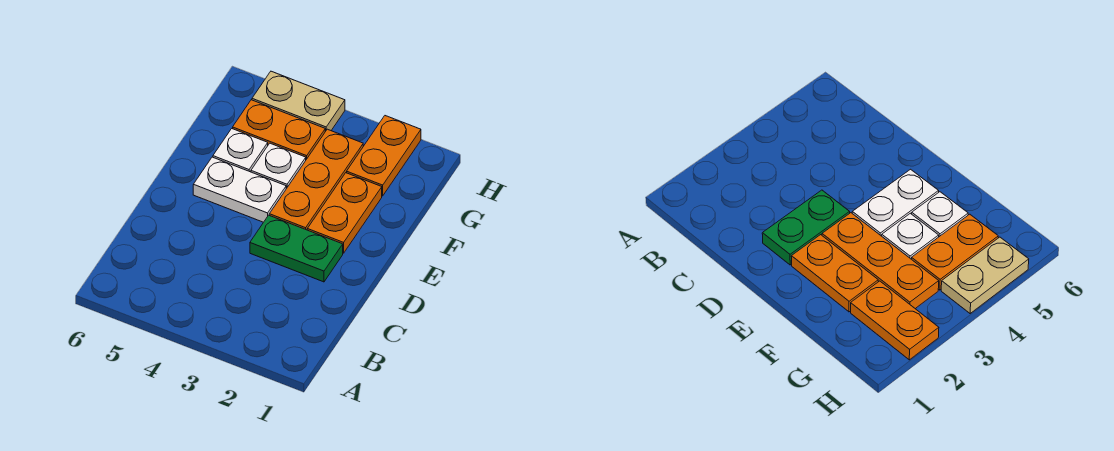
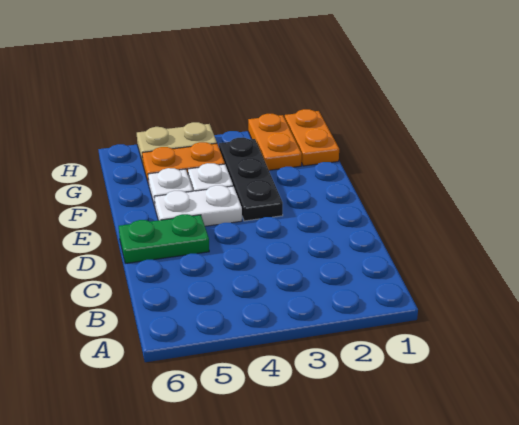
green 1x2 plate [250,215,343,282] -> green 1x2 plate moved to [119,214,209,263]
orange 1x2 plate [307,173,382,253] -> orange 1x2 plate moved to [285,109,339,166]
orange 1x3 plate [269,129,363,230] -> black 1x3 plate [219,138,283,221]

